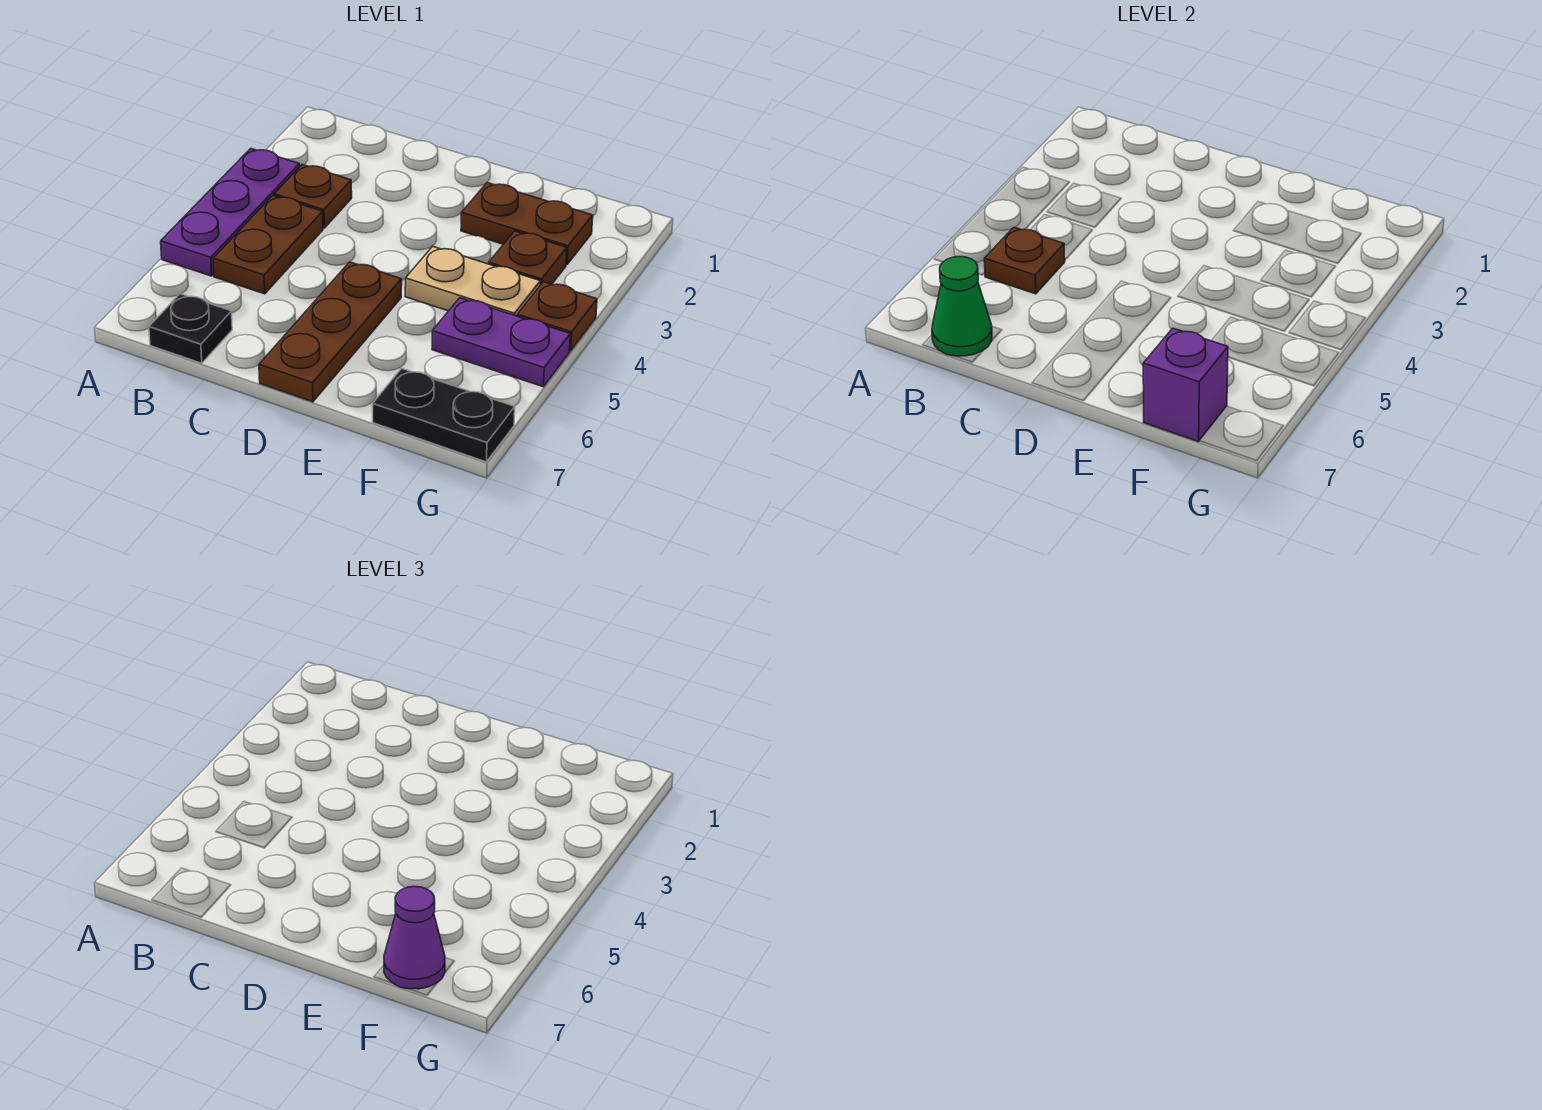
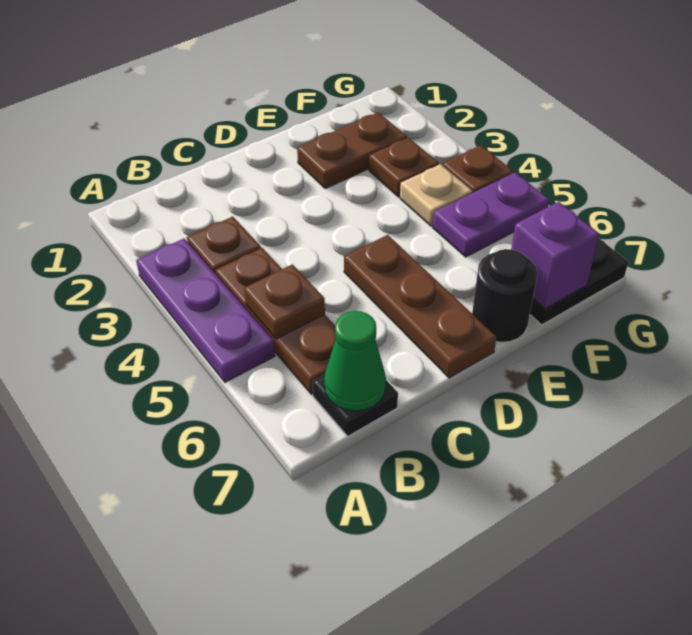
brown 1x2 plate [213,196,323,294] -> brown 1x3 plate [215,248,336,394]
tan 1x2 plate [405,246,540,316] -> tan 1x1 plate [400,164,473,226]
none -> black 1x1 round brick [472,249,537,342]
purple 1x1 cone [384,886,445,989] -> none

